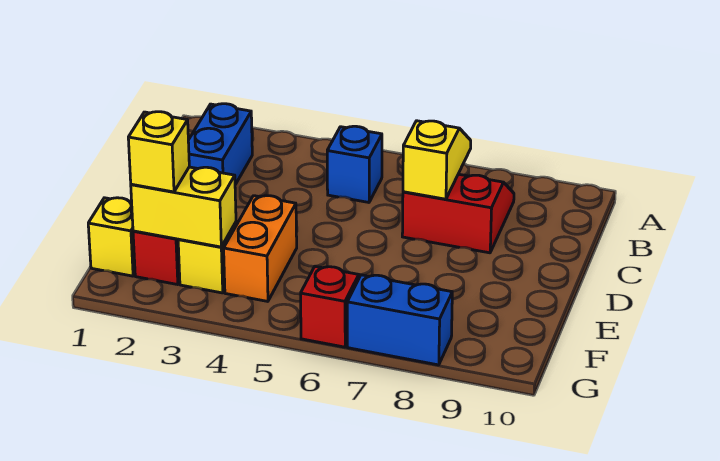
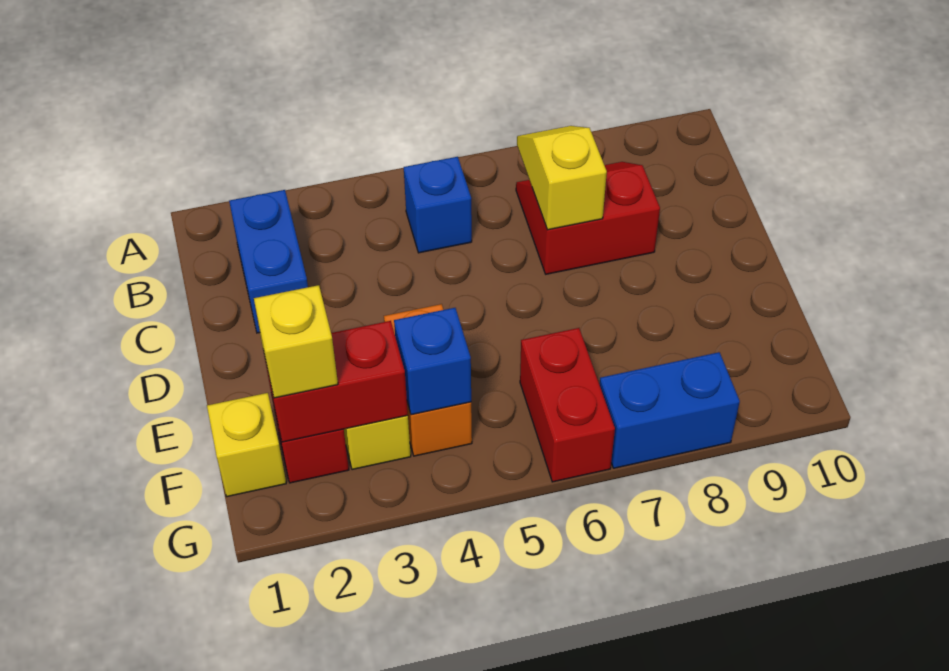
yellow 1x2 brick [131,167,236,247] -> red 1x2 brick [265,321,408,442]
none -> blue 1x1 brick [394,308,471,415]
red 1x1 brick [301,266,359,347] -> red 1x2 brick [520,328,615,482]

